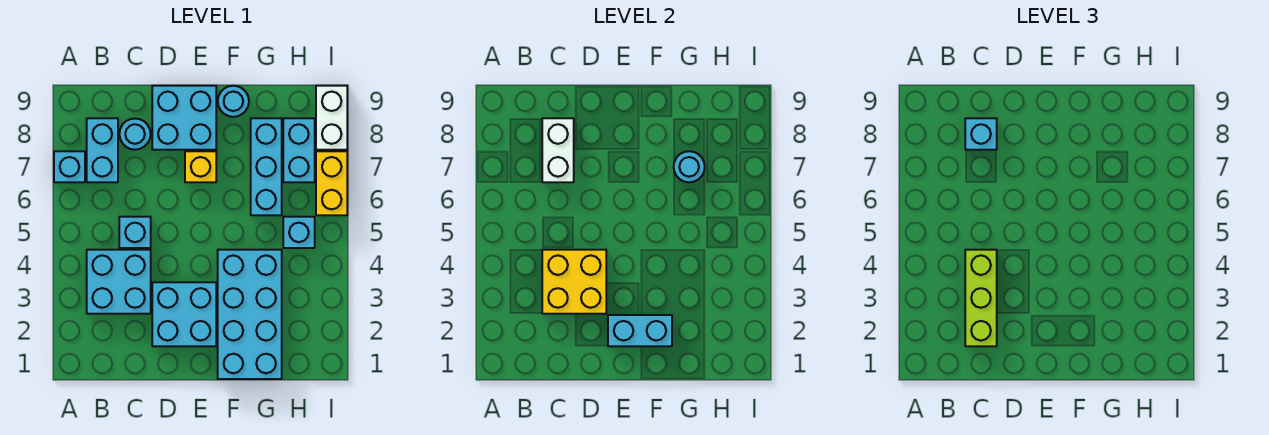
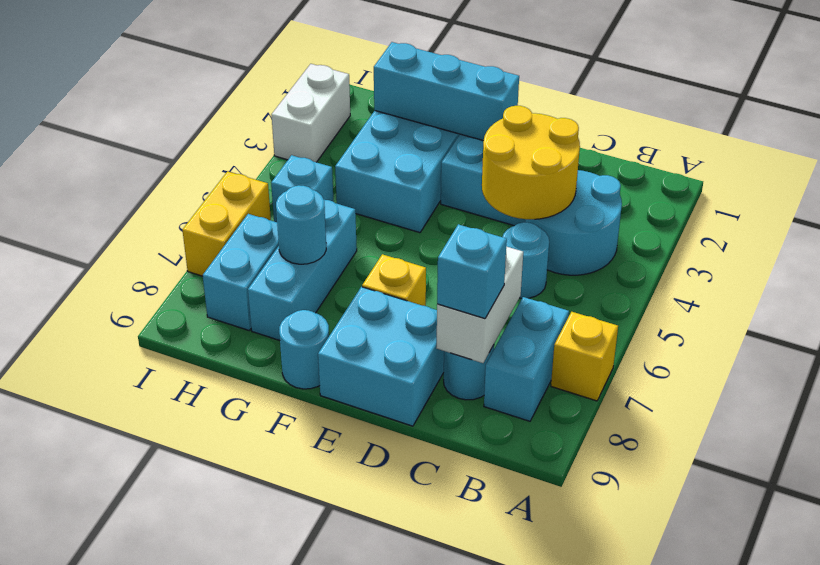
cyan 1x1 brick [54,151,85,182] -> yellow 1x1 brick [551,312,618,401]
cyan 2x2 brick [87,250,151,314] -> cyan 2x2 round brick [525,170,622,275]
lime 1x3 brick [965,250,997,346] -> none
yellow 2x2 brick [542,250,606,314] -> yellow 2x2 round brick [482,106,580,219]
cyan 1x1 brick [119,217,151,248] -> cyan 1x1 round brick [503,222,549,298]
cyan 1x2 brick [608,315,672,346] -> cyan 1x3 brick [374,42,519,141]
white 1x2 brick [316,86,347,150] -> white 1x2 brick moved to [271,64,350,162]

